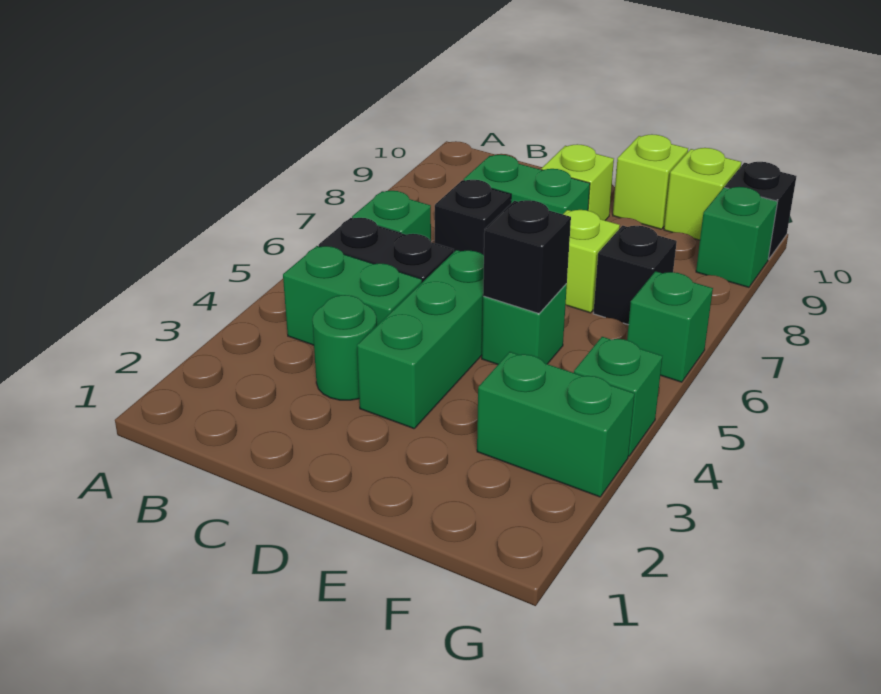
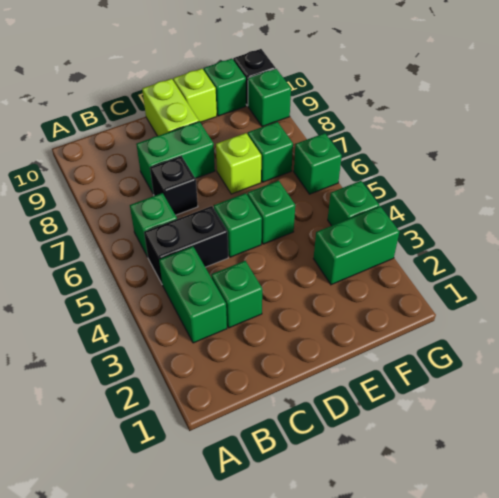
green 1x2 brick [283,246,422,345] -> green 1x2 brick turned to [159,247,227,343]
green 1x1 round brick [312,295,377,400] -> green 1x1 brick [211,261,262,328]
green 1x3 brick [357,250,484,429] -> green 1x1 brick [214,193,262,257]
lime 1x1 brick [541,144,614,220] -> lime 1x2 brick [142,79,199,136]
black 1x1 brick [483,200,571,314] -> none
black 1x1 brick [593,226,677,325] -> green 1x1 brick [248,122,293,182]
lime 1x1 brick [664,148,741,240] -> green 1x1 brick [204,59,246,116]

